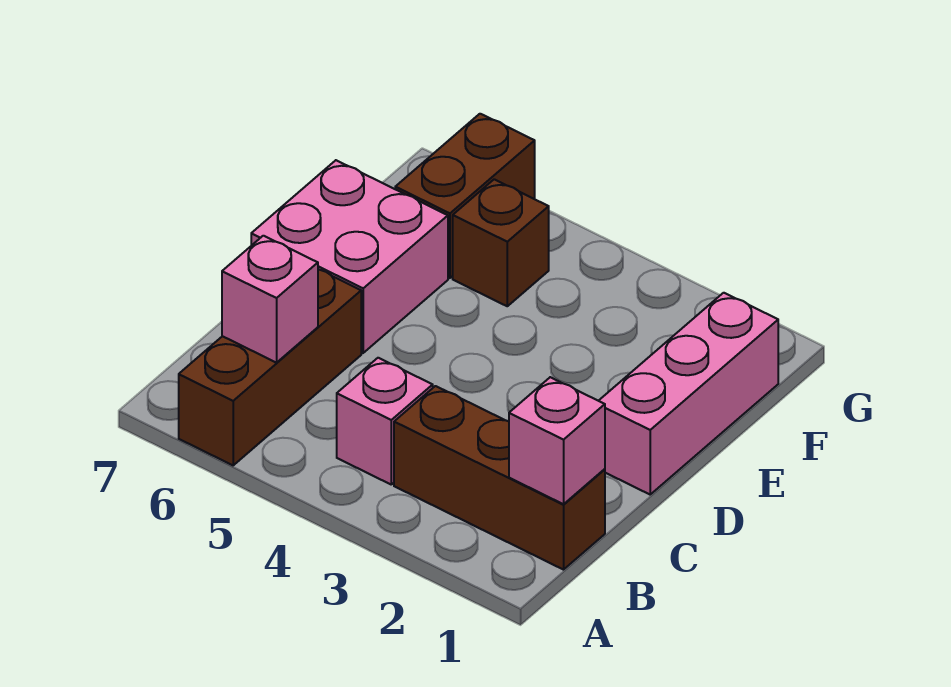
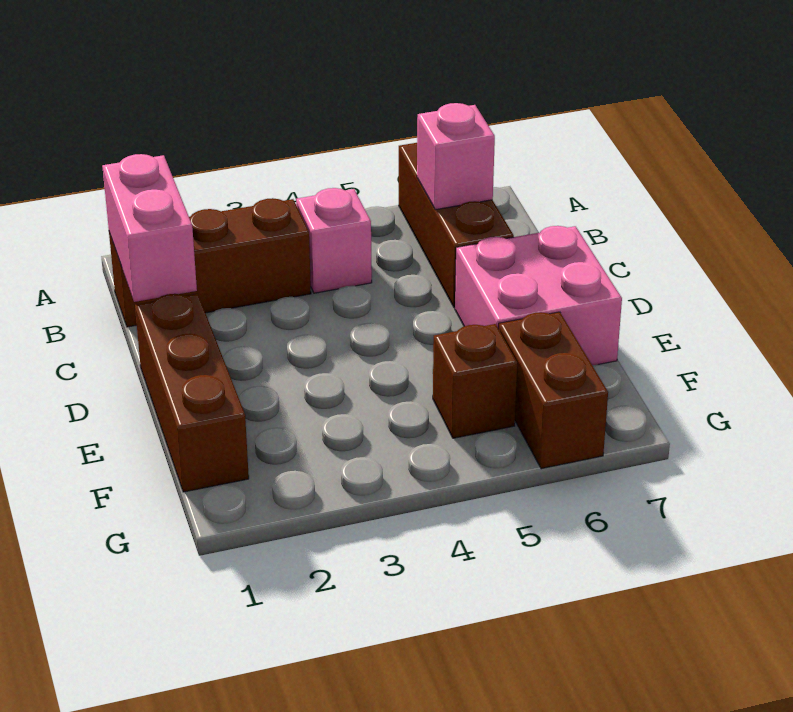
pink 1x1 brick [509,377,605,504] -> pink 1x2 brick [102,154,197,302]
pink 1x3 brick [599,293,778,494] -> brown 1x3 brick [135,293,249,492]

